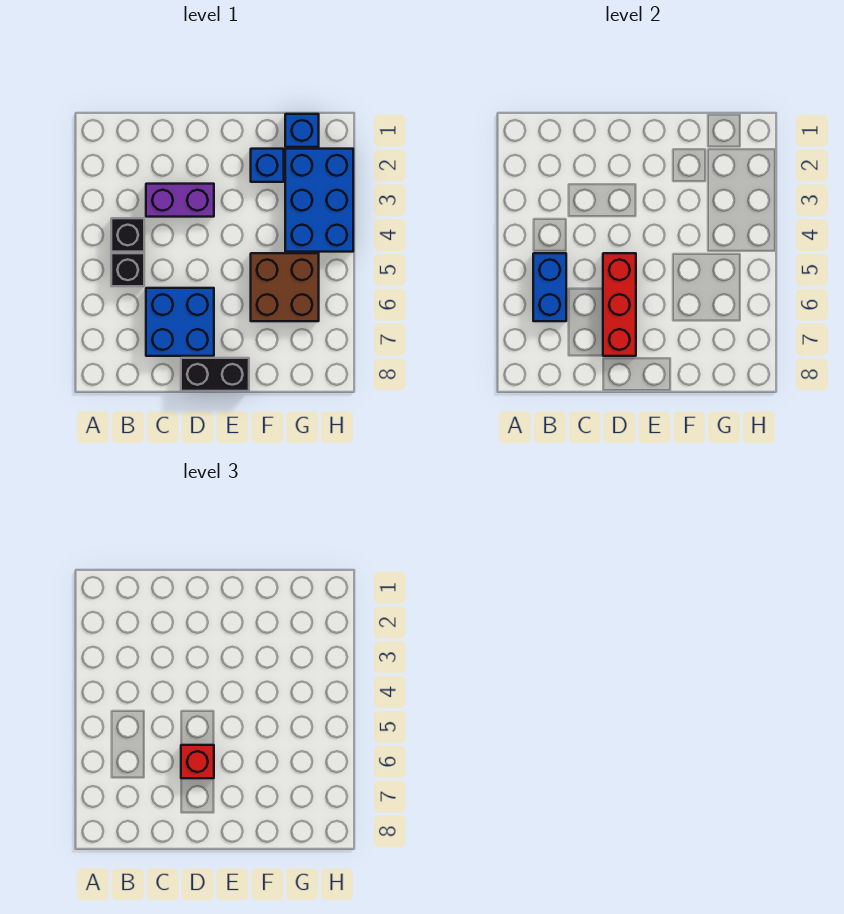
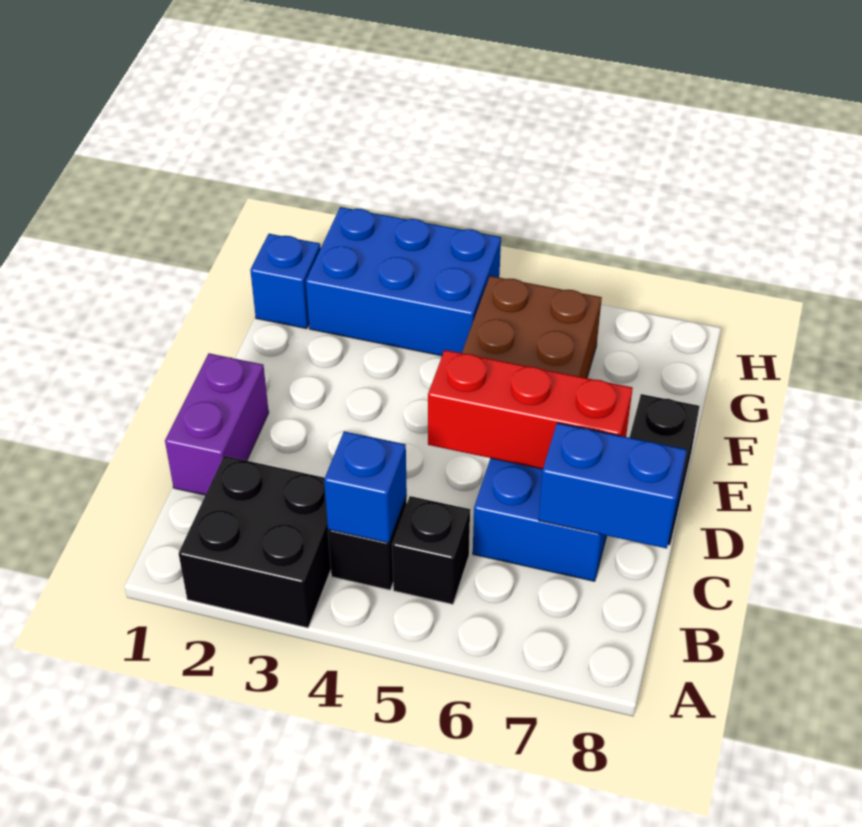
none -> black 2x2 brick [179,456,331,628]
blue 1x2 brick [533,253,566,321] -> blue 1x2 brick moved to [539,423,687,549]
purple 1x2 brick [146,184,214,217] -> purple 1x2 brick moved to [165,353,269,495]
red 1x1 brick [181,745,214,778] -> none
blue 1x1 brick [251,149,284,182] -> blue 1x1 brick moved to [324,431,407,543]

